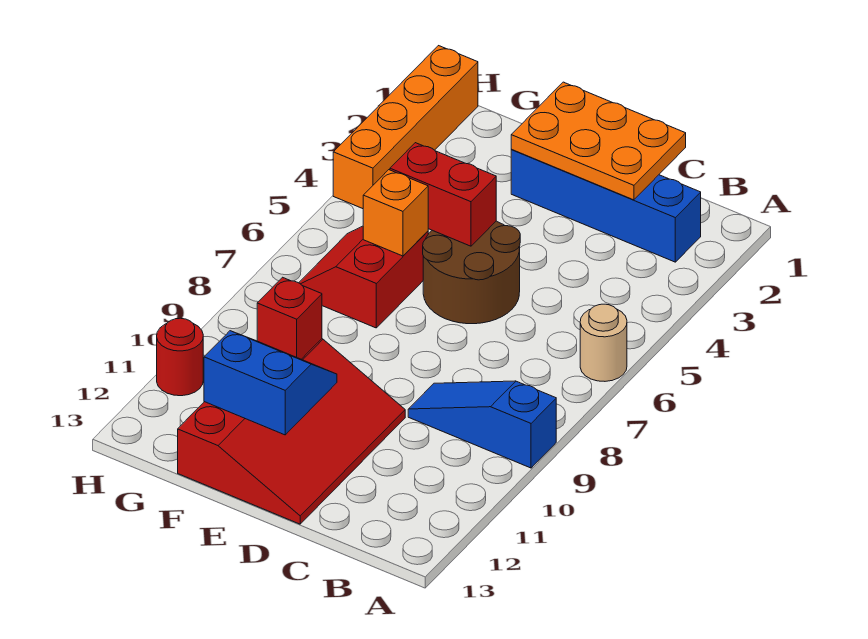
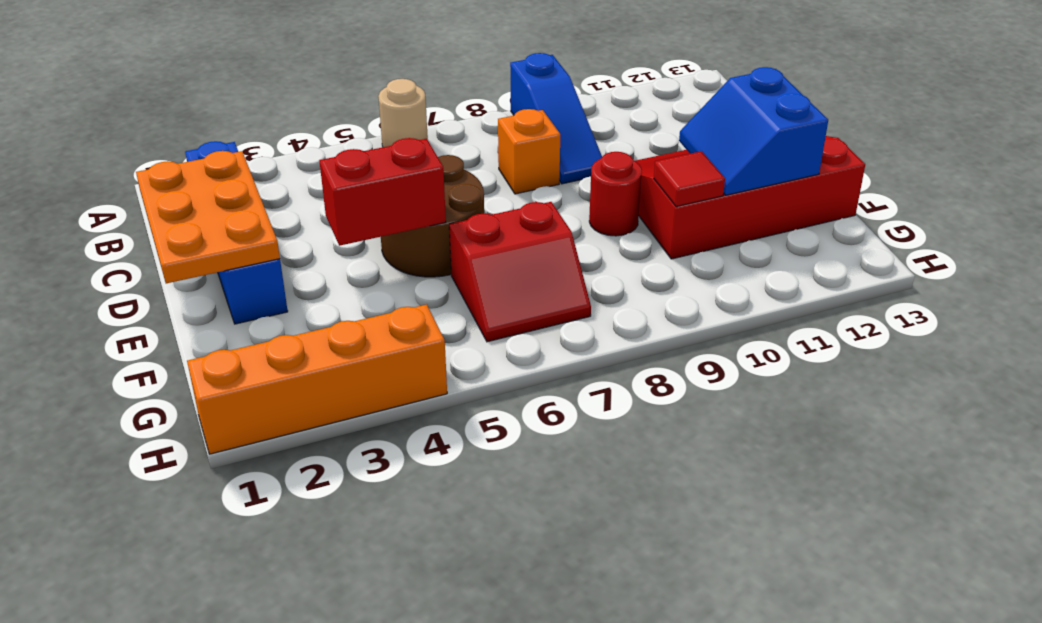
red 1x2 brick [390,143,496,246] -> red 1x2 brick turned to [319,138,446,246]
orange 1x1 brick [363,170,428,256] -> orange 1x1 brick moved to [498,109,560,194]
red 1x1 brick [257,277,322,359] -> red 1x1 tile [654,151,725,207]
red 1x1 round brick [157,318,203,396] -> red 1x1 round brick moved to [589,152,642,236]

